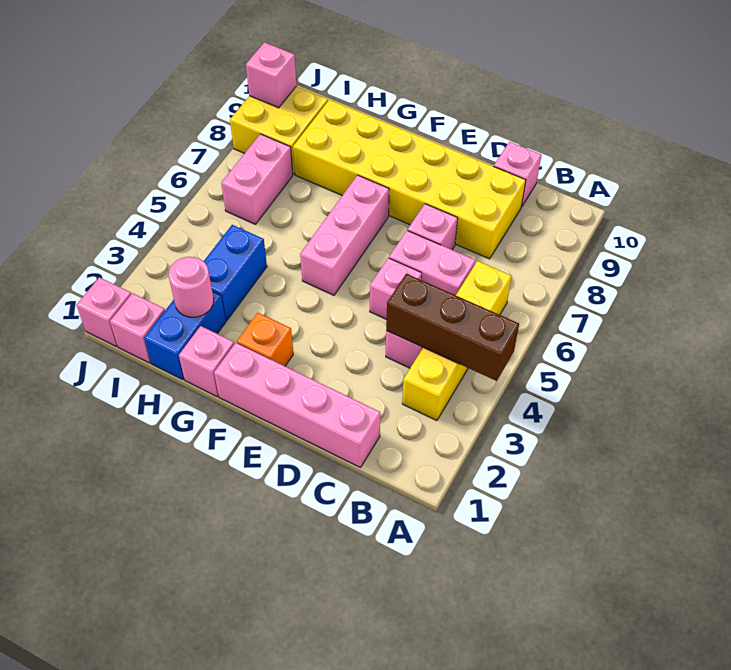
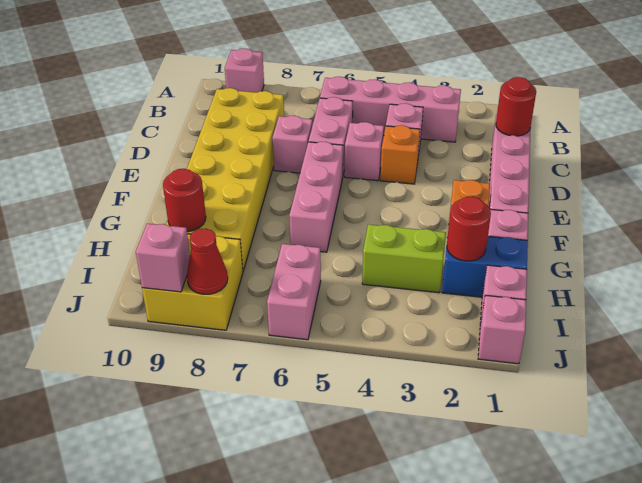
brown 1x3 brick [386,274,519,381] -> none
yellow 1x4 brick [402,261,512,420] -> pink 1x4 brick [320,77,461,142]
none -> red 1x1 round brick [496,77,536,136]
pink 1x1 brick [494,142,541,207] -> pink 1x1 brick moved to [225,48,264,93]
none -> orange 1x1 brick [380,125,420,184]
pink 1x3 brick [300,175,389,295] -> pink 1x3 brick turned to [289,142,343,252]
pink 1x1 round brick [168,257,214,317] -> red 1x1 round brick [447,197,491,261]
blue 1x2 brick [204,225,267,321] -> lime 1x2 brick [362,224,446,293]
none -> red 1x1 round brick [163,169,206,232]
pink 1x2 brick [221,134,293,224] -> pink 1x2 brick turned to [267,244,321,340]
none -> red 1x1 cone [187,228,228,294]

